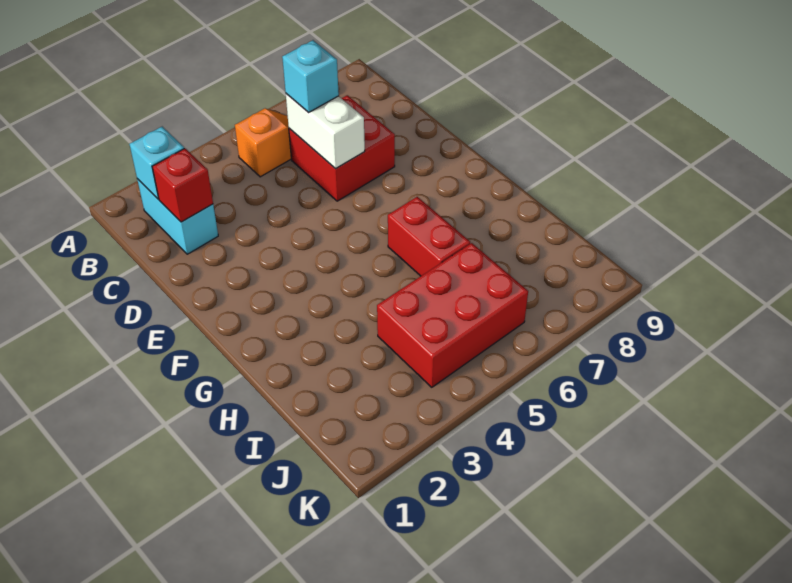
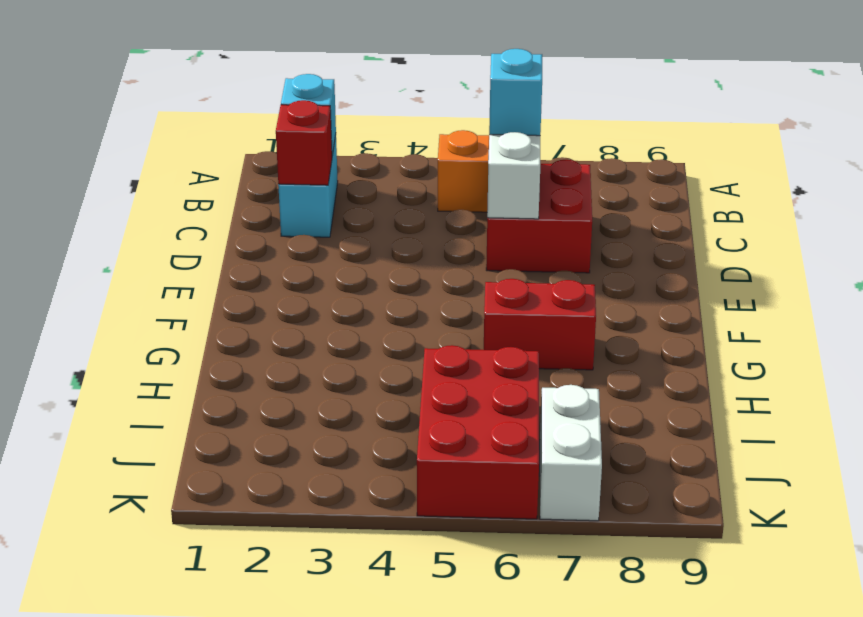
red 1x2 brick [388,197,470,276] -> red 1x2 brick turned to [484,279,596,370]
red 2x3 brick [377,243,528,387] -> red 2x3 brick turned to [417,345,539,519]
none -> white 1x2 brick [540,385,602,521]

